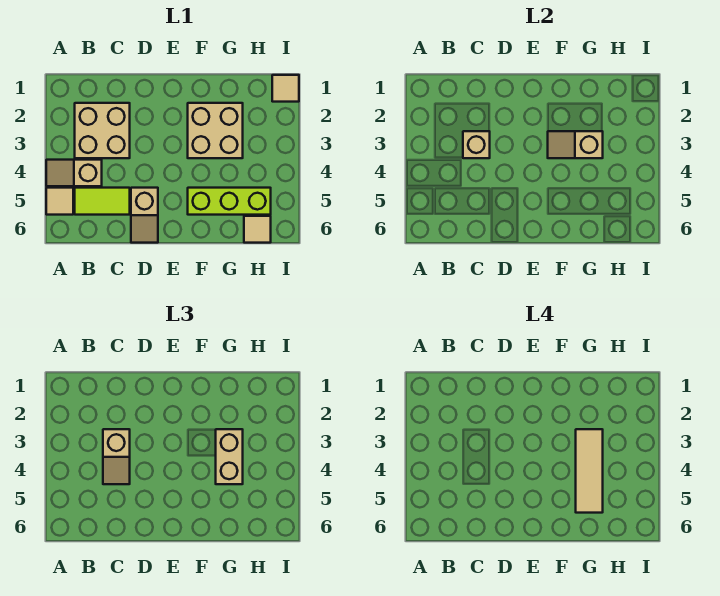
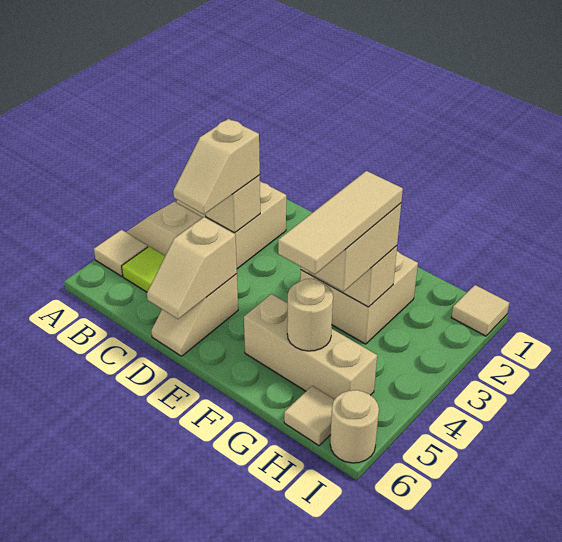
none -> tan 1x2 slope [147,217,237,319]
lime 1x3 brick [188,188,271,215] -> tan 1x3 brick [244,294,377,399]
none -> tan 1x1 round brick [287,279,333,351]
none -> tan 1x1 round brick [330,390,379,463]

